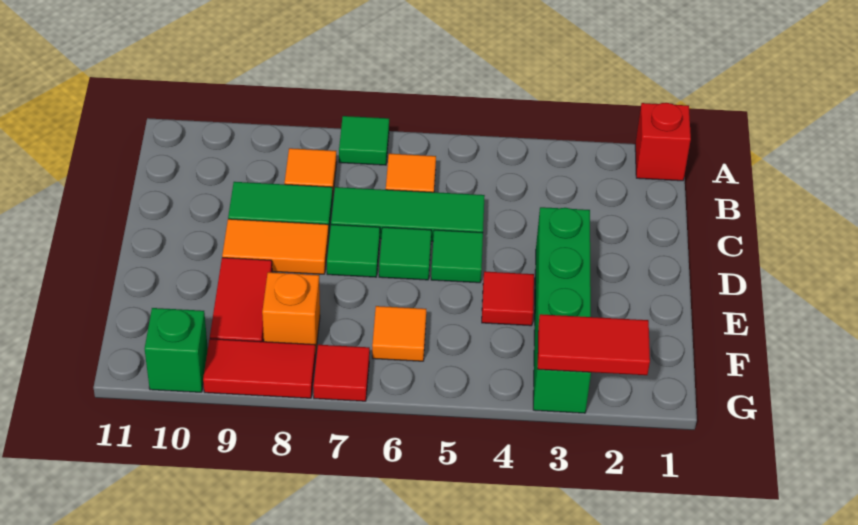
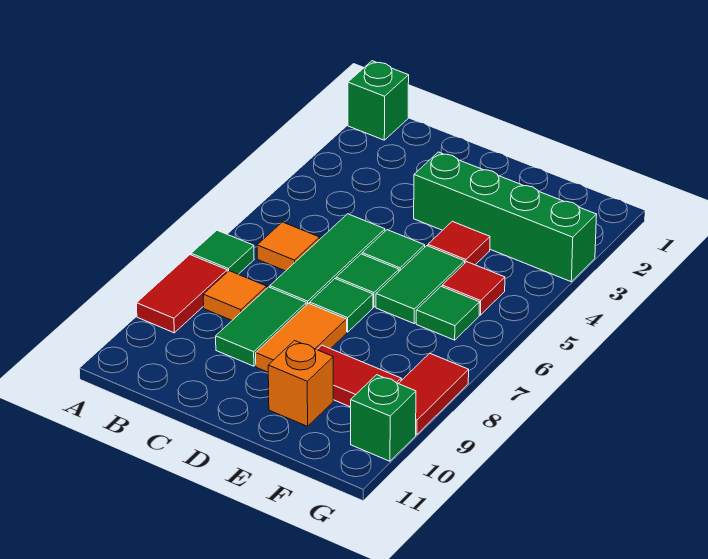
red 1x1 brick [635,103,691,181] -> green 1x1 brick [348,61,409,140]
none -> green 1x2 tile [376,246,465,323]
orange 1x1 tile [372,306,426,361] -> green 1x1 tile [416,286,480,340]
orange 1x1 brick [262,272,320,354] -> orange 1x1 brick moved to [268,341,333,426]
red 1x2 tile [538,314,650,375] -> red 1x2 tile moved to [137,255,227,333]
red 1x1 tile [313,345,370,401] -> red 1x1 tile moved to [442,262,505,315]

